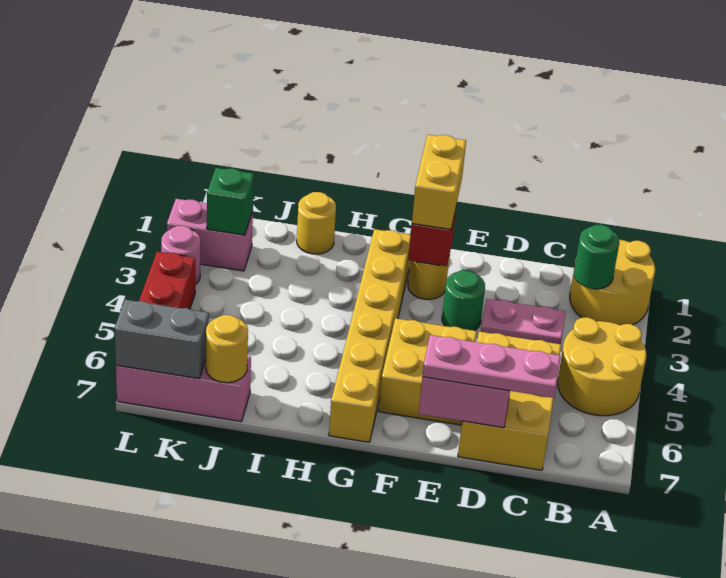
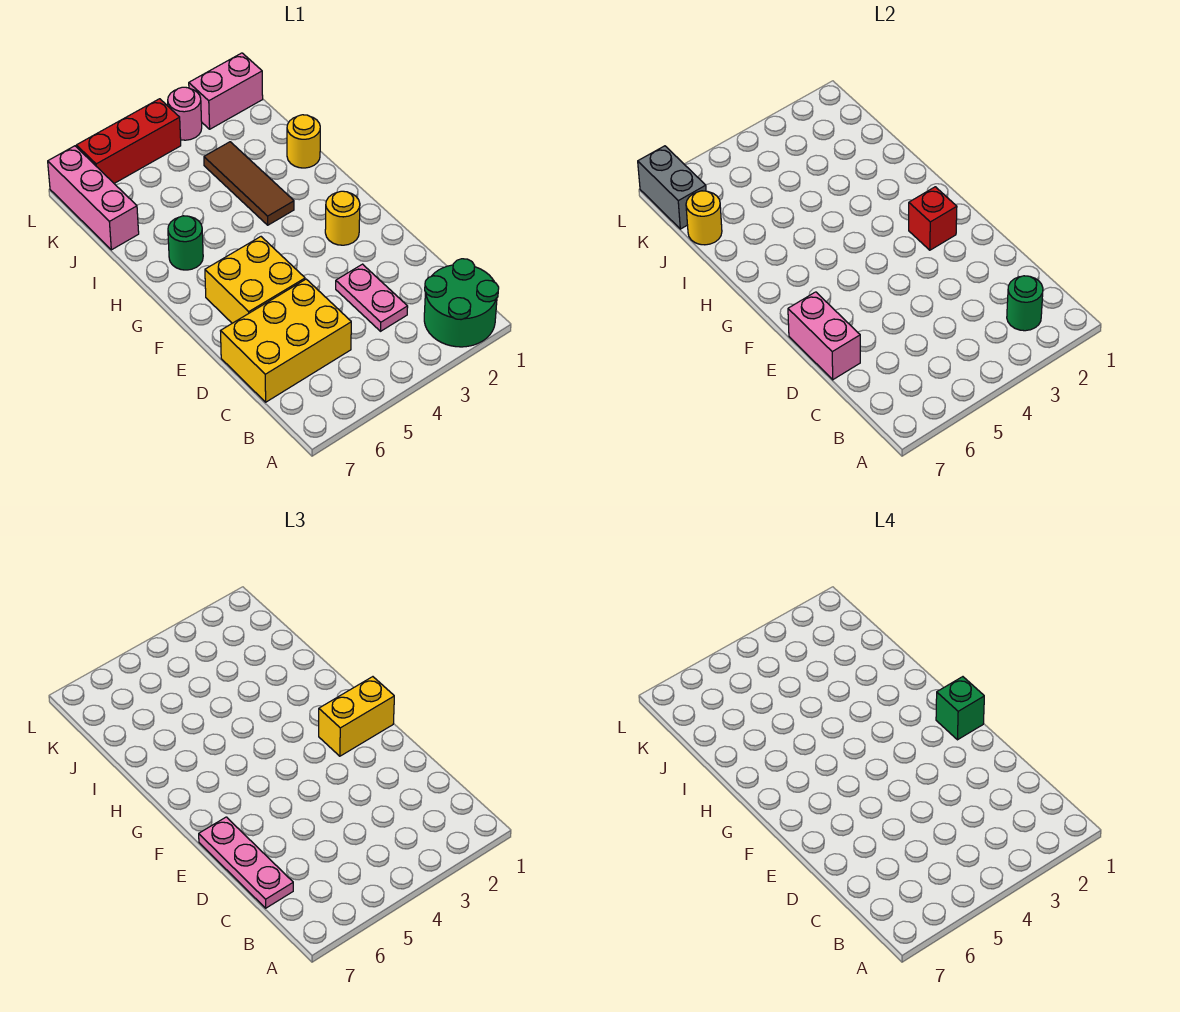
yellow 2x2 round brick [570,240,655,325] -> green 2x2 round brick [424,259,499,347]
yellow 2x2 round brick [558,317,646,416] -> none
green 1x1 round brick [442,270,485,331] -> green 1x1 round brick moved to [168,216,203,270]
yellow 1x6 brick [329,229,411,442] -> none
none -> brown 1x3 tile [204,142,294,225]
pink 1x2 brick [167,199,253,271] -> pink 1x2 brick turned to [189,53,263,129]
green 1x1 brick [207,168,254,235] -> green 1x1 brick moved to [936,677,984,740]

